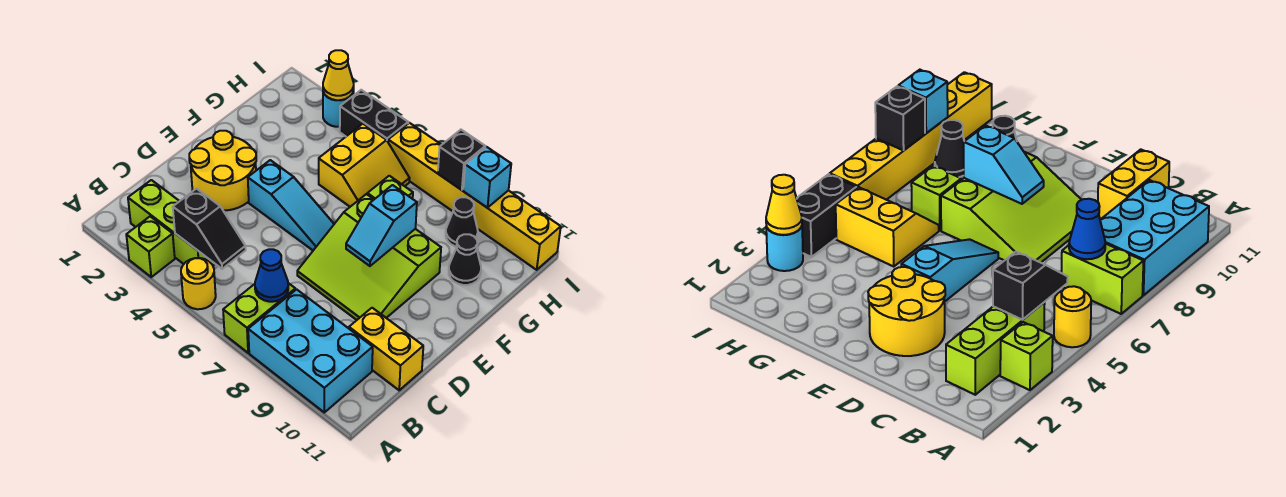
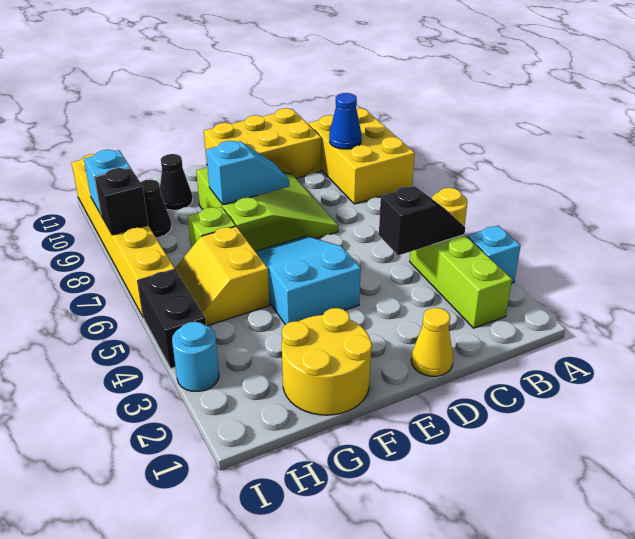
lime 1x1 brick [126,216,175,277] -> cyan 1x1 brick [467,226,521,283]
lime 1x2 brick [223,283,295,353] -> none
cyan 2x3 brick [248,289,373,412] -> yellow 2x3 brick [308,108,415,204]
black 1x2 slope [173,189,246,269] -> black 1x2 slope turned to [379,186,465,255]
blue 1x1 cone [255,249,288,302] -> blue 1x1 cone moved to [329,93,362,149]
yellow 1x2 brick [349,308,423,390] -> yellow 2x3 brick [204,108,321,178]
yellow 2x2 round brick [189,131,256,210] -> yellow 2x2 round brick moved to [282,308,372,415]
cyan 1x3 slope [248,160,334,250] -> cyan 2x3 slope [255,236,361,325]
yellow 2x2 slope [319,124,410,207] -> yellow 2x2 slope turned to [175,227,270,326]
yellow 1x1 cone [323,50,354,100] -> yellow 1x1 cone moved to [411,308,453,376]

